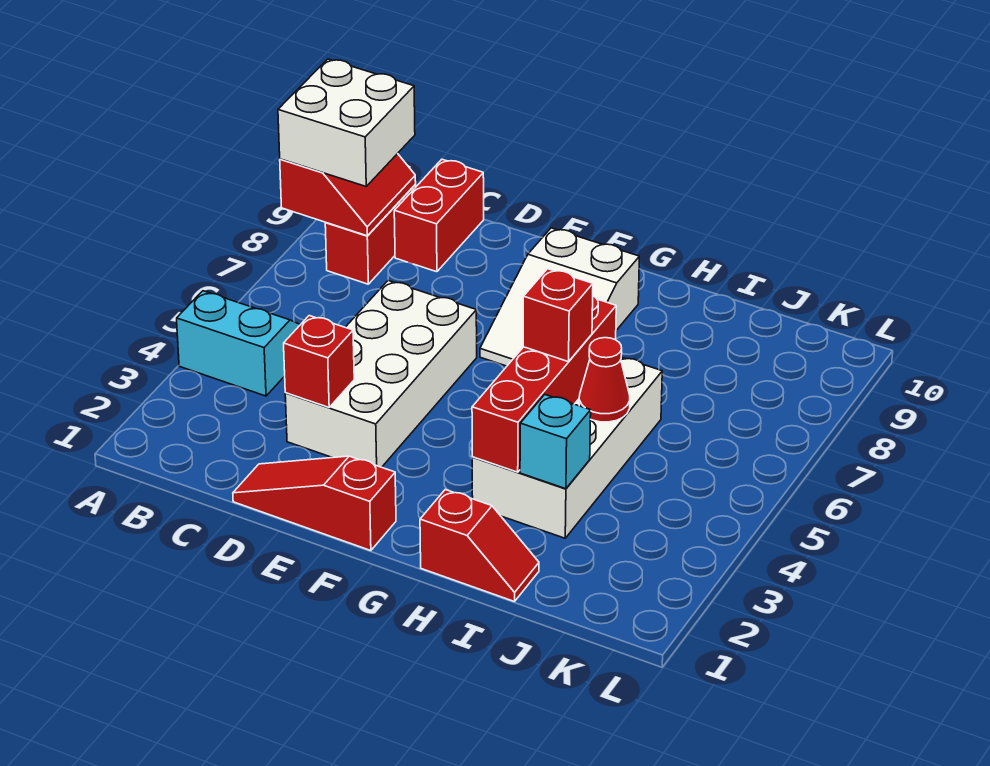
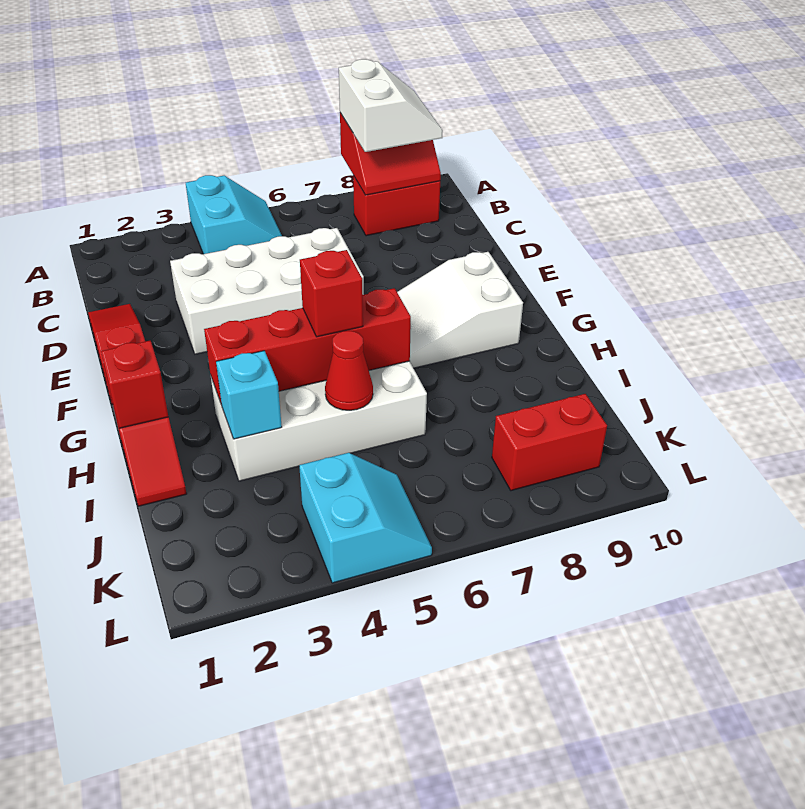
white 2x2 brick [278,59,415,186] -> white 2x2 slope [339,59,443,152]
red 1x2 brick [394,159,484,272] -> red 1x2 brick moved to [492,394,607,491]
red 1x1 brick [284,316,354,407] -> red 1x1 brick moved to [101,341,168,428]
none -> cyan 2x2 slope [299,453,432,583]

